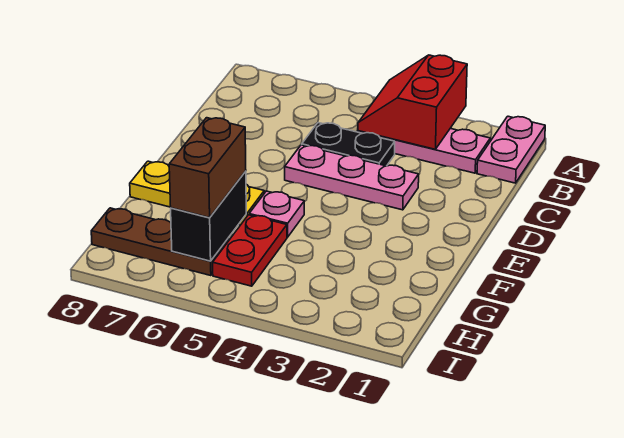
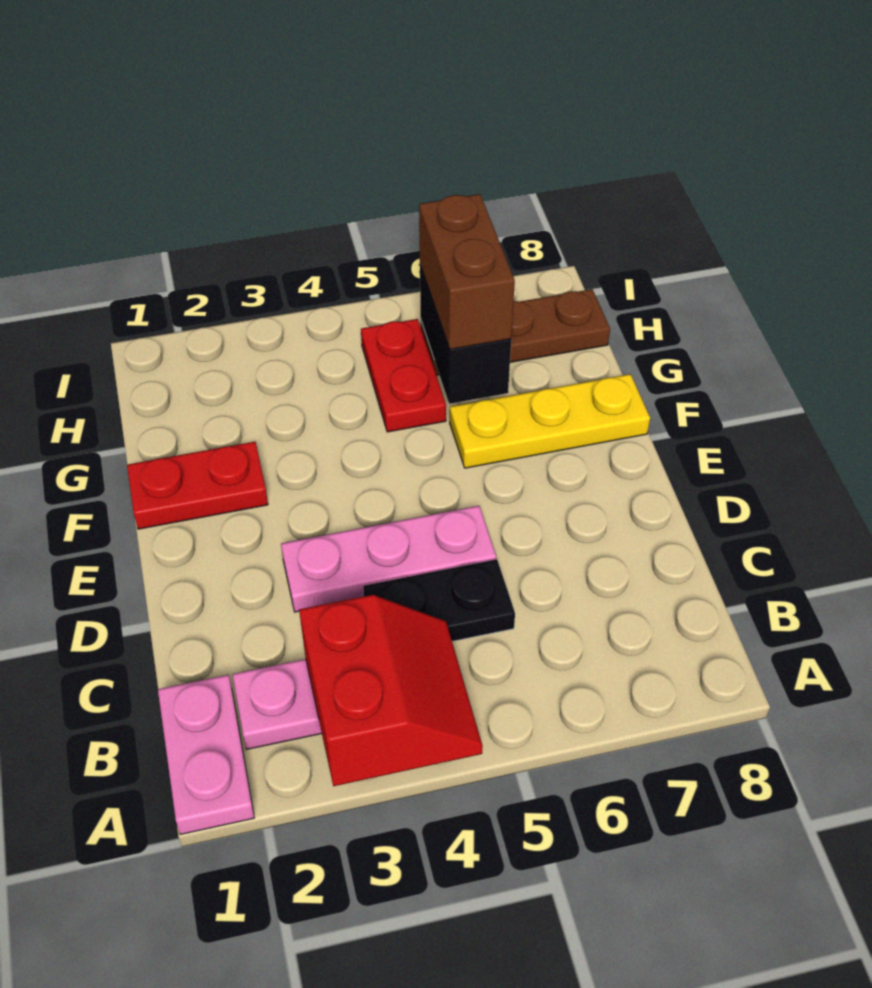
none -> red 1x2 plate [127,442,268,529]
pink 1x1 plate [249,191,304,237] -> none

